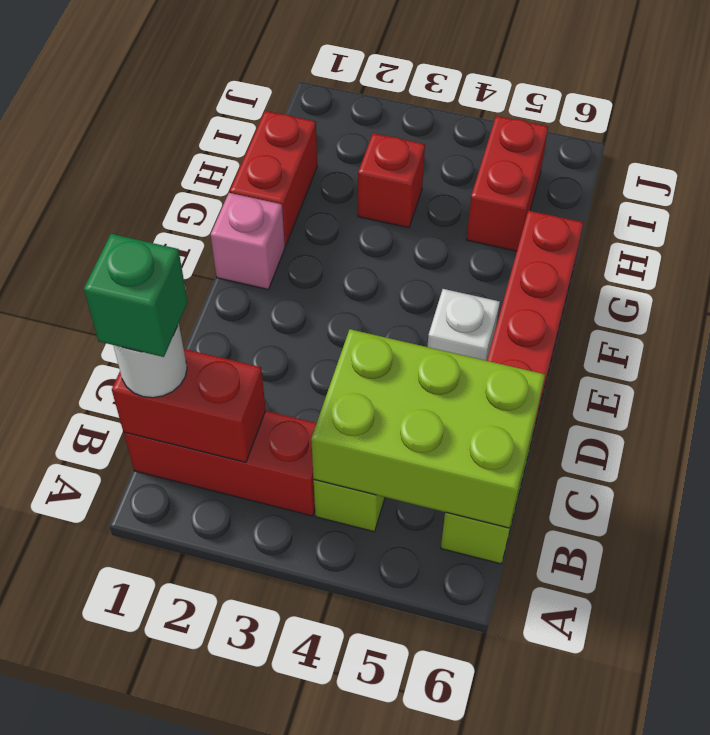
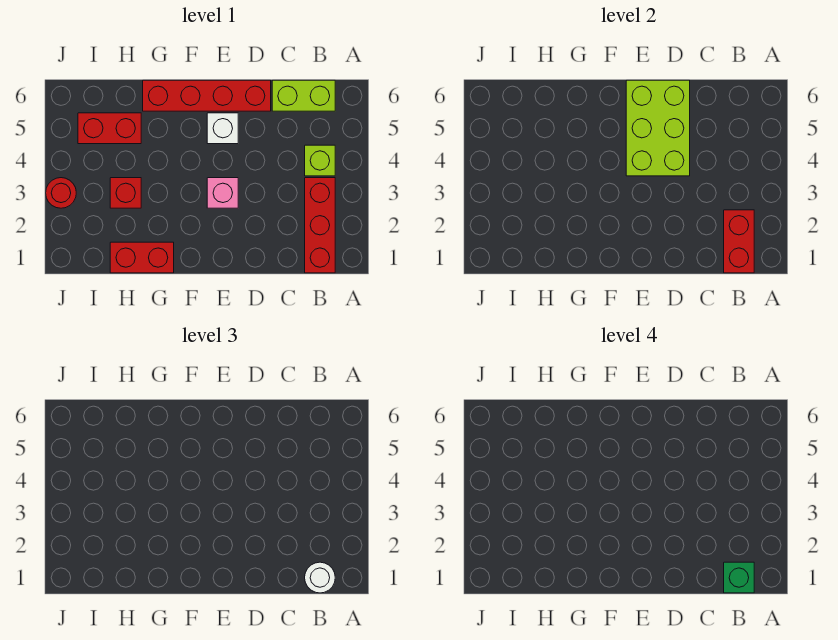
lime 2x3 brick [311,329,545,528] -> lime 2x3 brick moved to [626,80,690,176]
pink 1x1 brick [211,193,285,289] -> pink 1x1 brick moved to [207,178,238,208]
none -> red 1x1 round brick [46,178,76,208]

